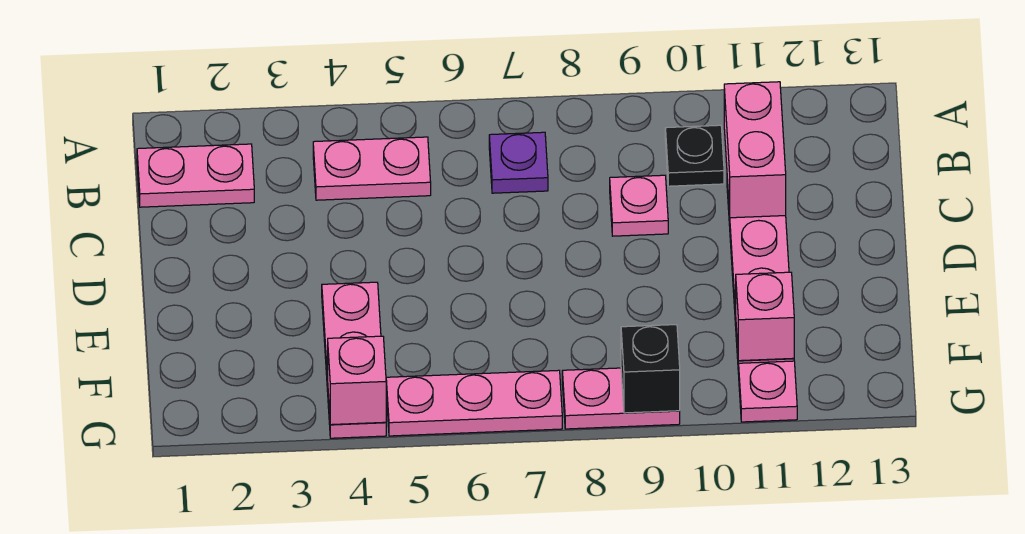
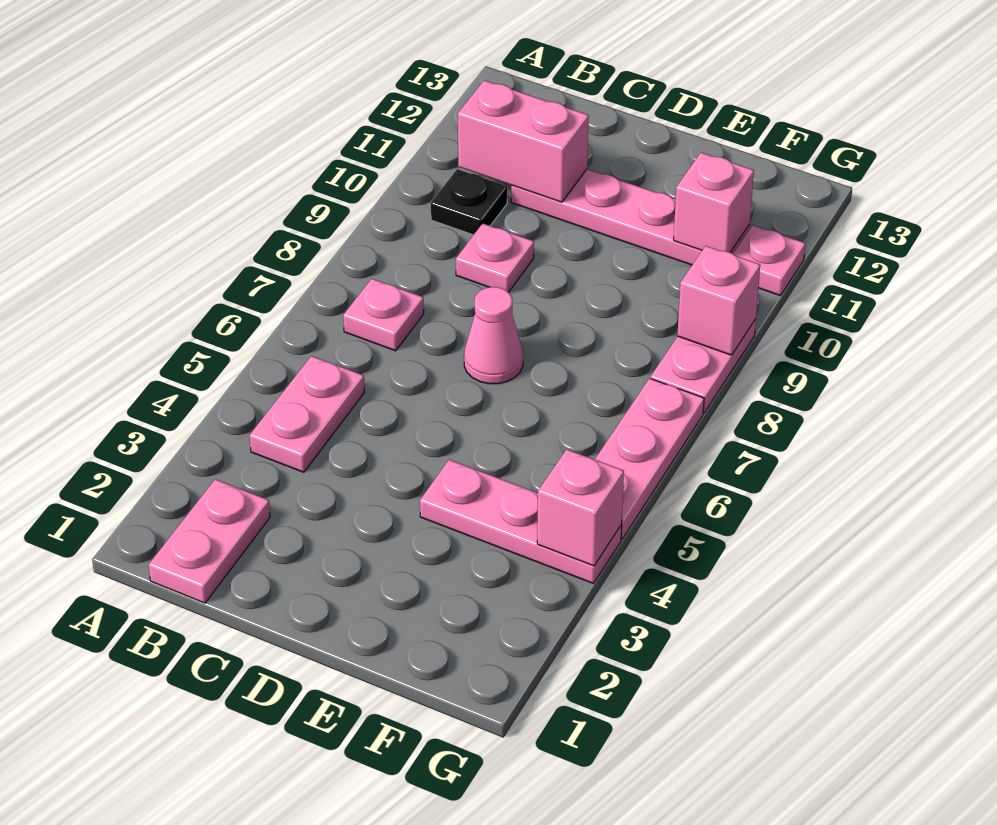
purple 1x1 plate [489,132,548,193] -> pink 1x1 plate [343,279,424,351]
none -> pink 1x1 cone [464,287,523,384]
black 1x1 brick [621,325,680,413] -> pink 1x1 brick [677,246,760,355]

